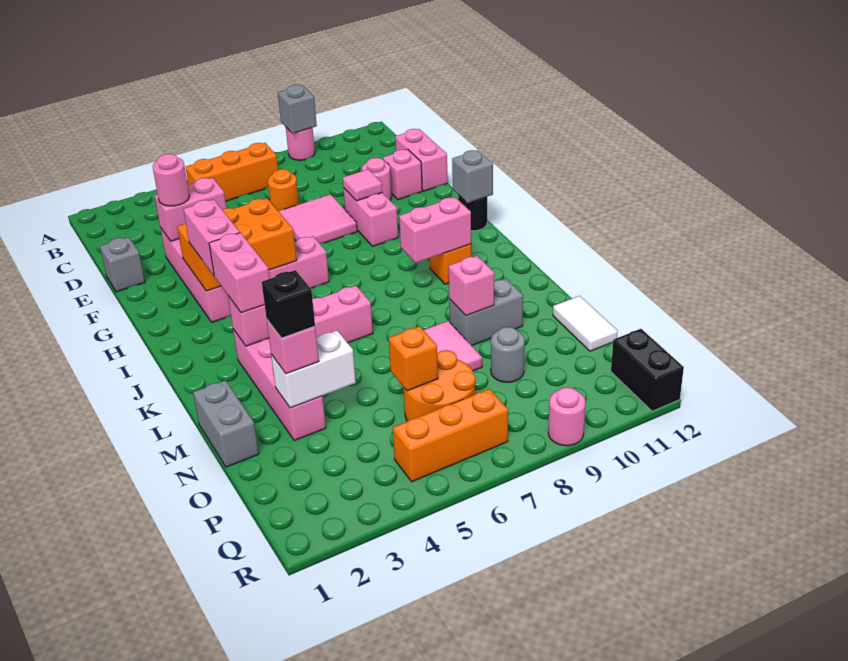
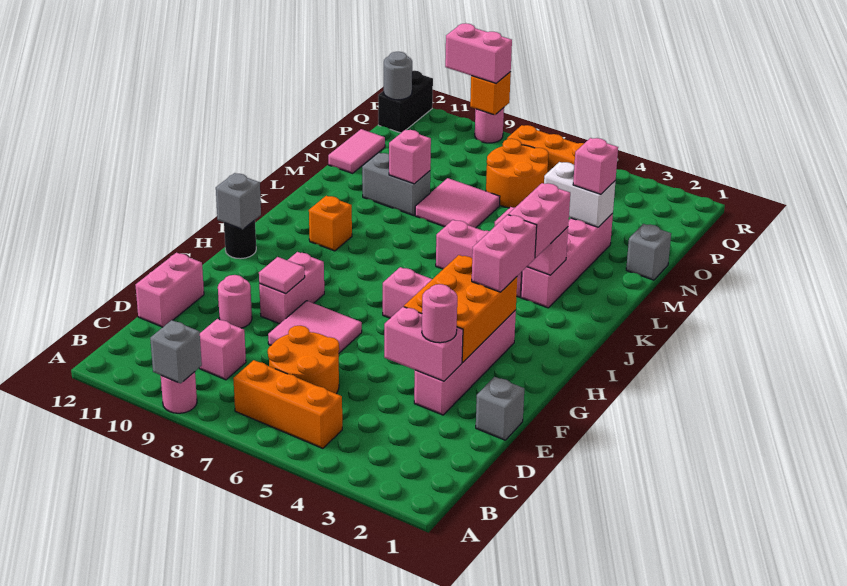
orange 1x1 round brick [268,169,299,211] -> orange 2x2 round brick [268,326,339,394]
pink 1x1 brick [383,150,422,199] -> pink 1x1 brick moved to [199,319,246,380]
orange 2x3 brick [177,198,297,291] -> orange 2x3 brick turned to [404,255,517,363]
pink 1x2 brick [399,197,471,263] -> pink 1x2 brick moved to [445,23,512,83]
grey 1x2 brick [193,380,259,467] -> grey 1x1 brick [626,224,671,280]
black 1x1 brick [262,270,315,338] -> none
white 1x2 tile [553,296,618,351] -> pink 1x2 tile [328,129,385,173]
orange 1x1 brick [389,326,438,391] -> orange 1x1 brick moved to [470,72,511,115]
grey 1x1 round brick [491,327,525,382] -> grey 1x1 round brick moved to [384,52,412,100]

